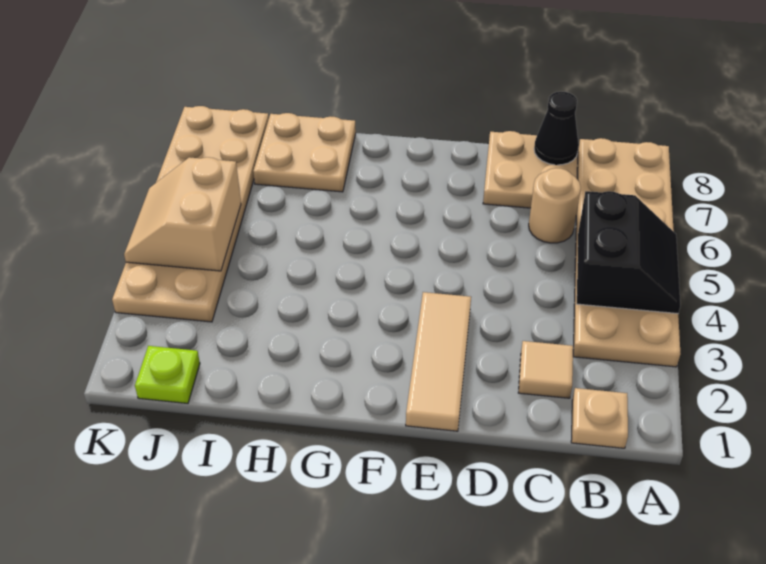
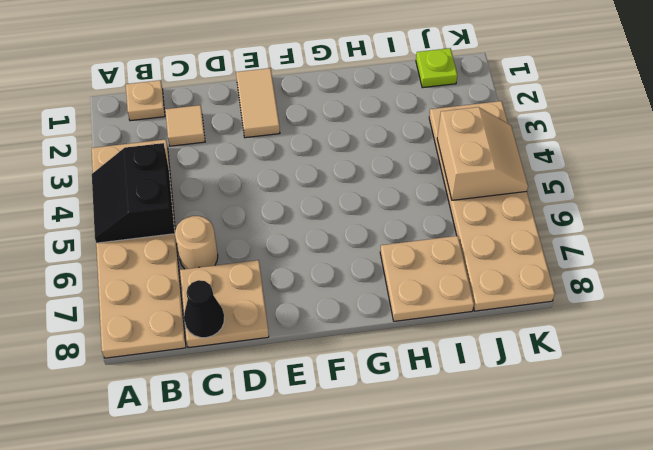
tan 1x3 tile [406,292,471,431] -> tan 1x2 tile [236,68,280,138]

